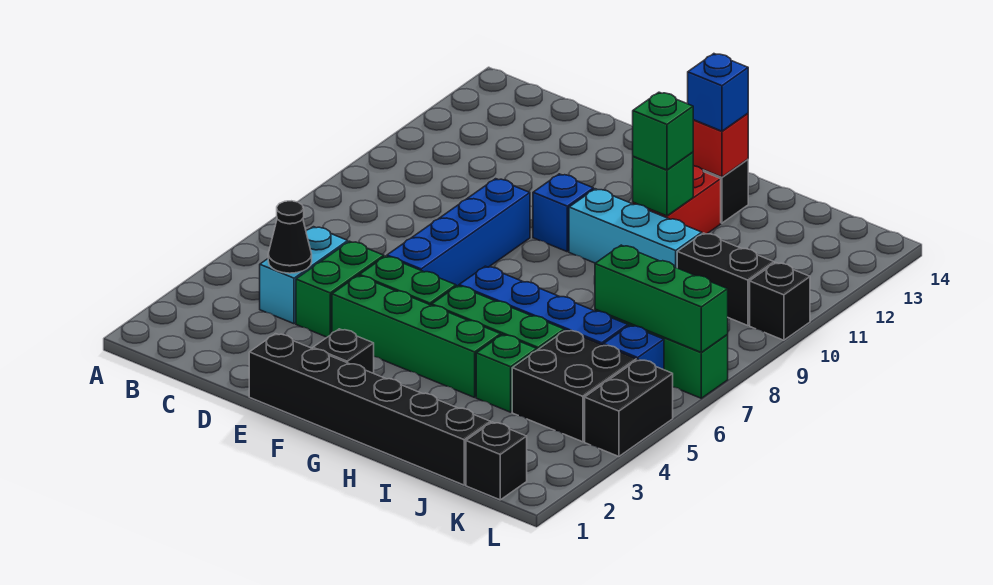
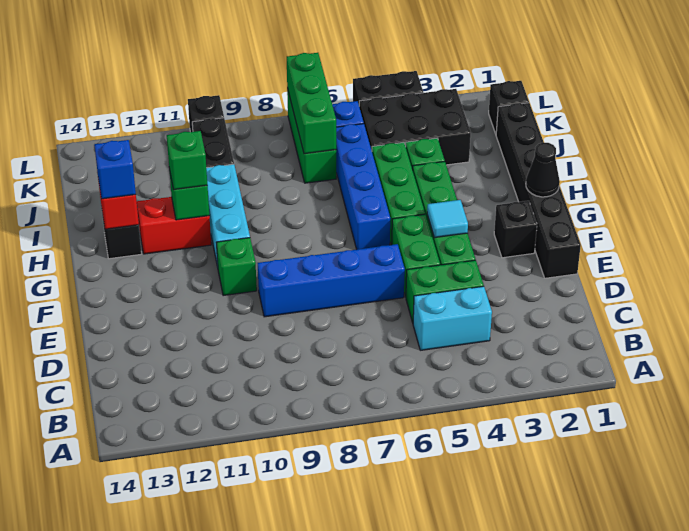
black 1x1 cone [268,201,312,273] -> black 1x1 cone moved to [526,142,560,197]
none -> cyan 1x1 tile [427,200,468,238]
blue 1x1 brick [533,174,594,252] -> green 1x1 brick [216,238,257,296]
black 2x2 brick [512,330,637,442] -> black 2x3 brick [359,89,471,165]

